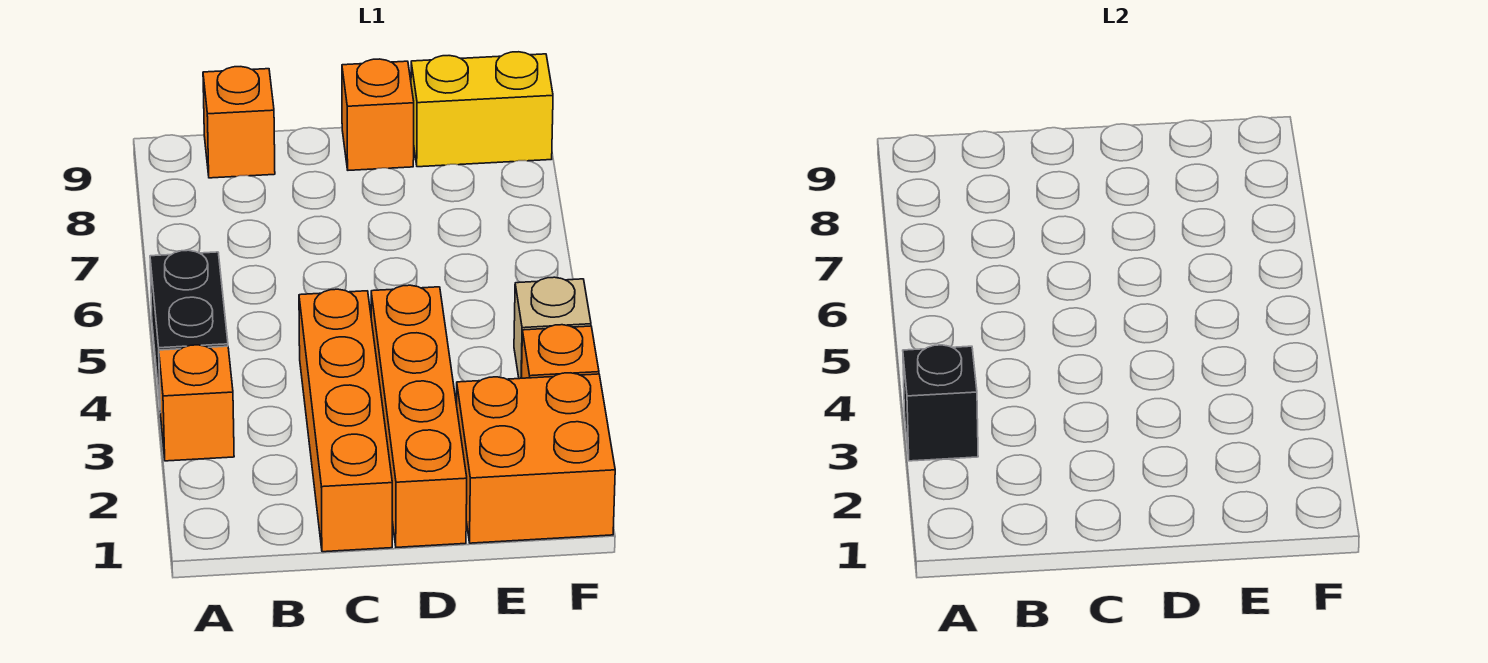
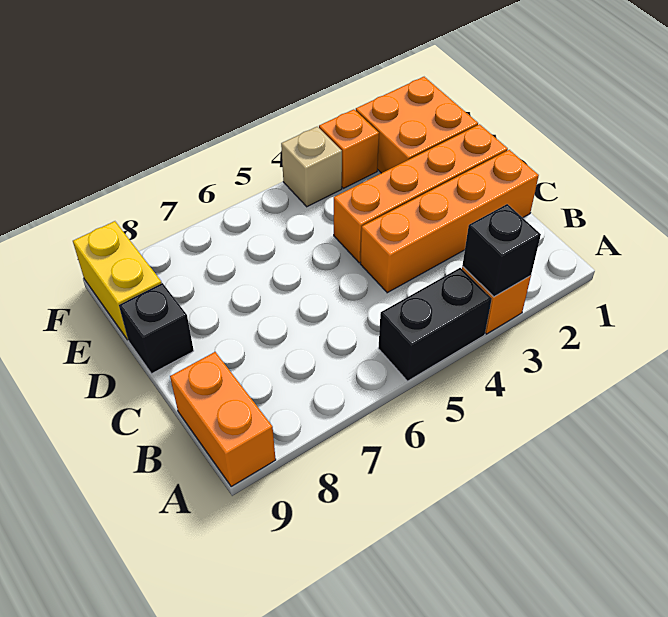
orange 1x1 brick [203,67,275,178] -> orange 1x2 brick [170,352,276,487]
orange 1x1 brick [342,59,414,170] -> black 1x1 brick [119,283,194,374]

